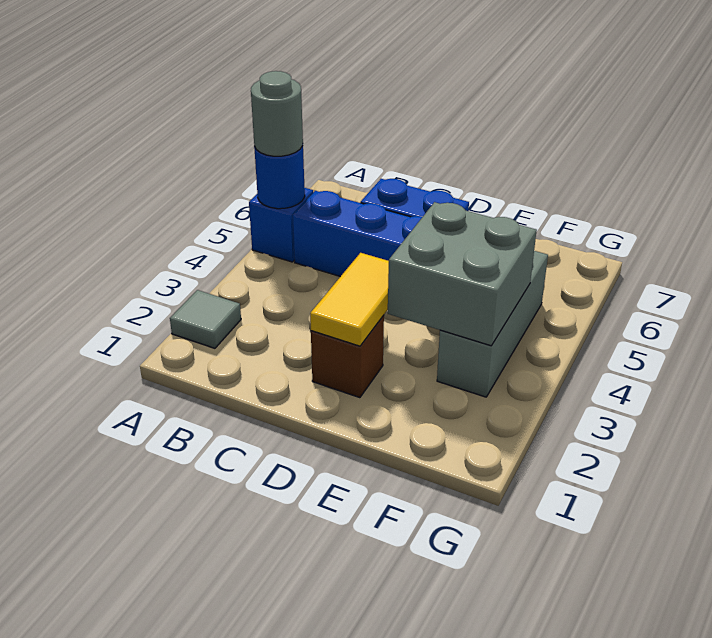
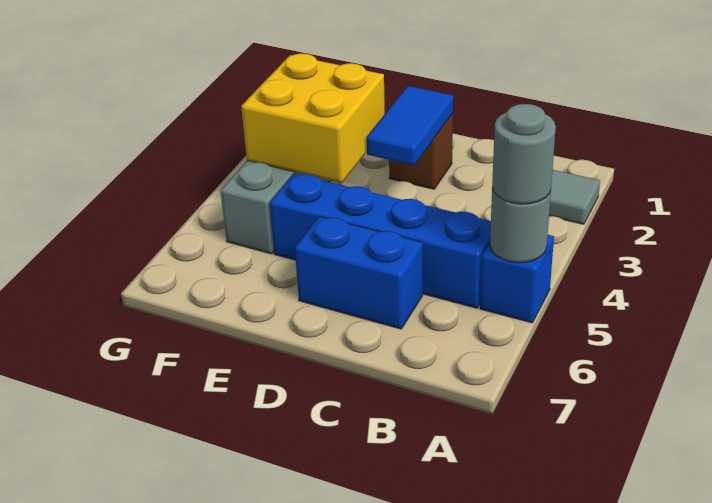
blue 1x1 round brick [254,146,305,209] -> grey 1x1 round brick [490,188,551,263]
yellow 1x2 tile [310,253,389,346] -> blue 1x2 tile [366,86,453,165]
grey 2x2 brick [388,202,537,346] -> yellow 2x2 brick [241,54,385,183]

